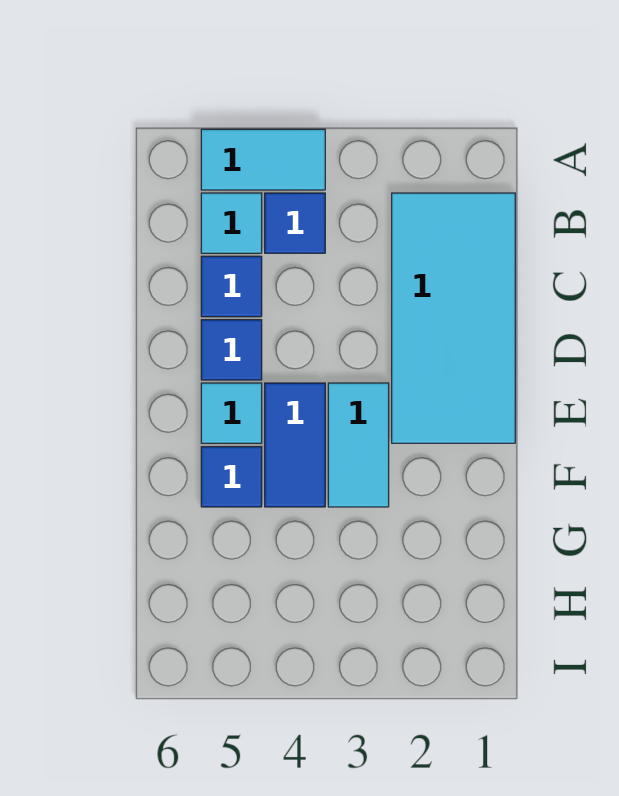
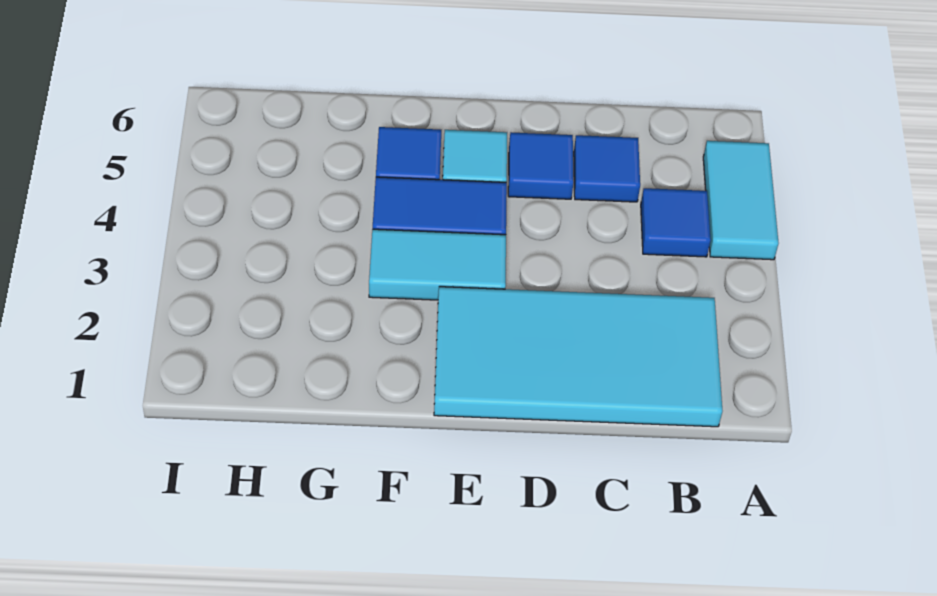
cyan 1x1 tile [201,193,262,253] -> none

